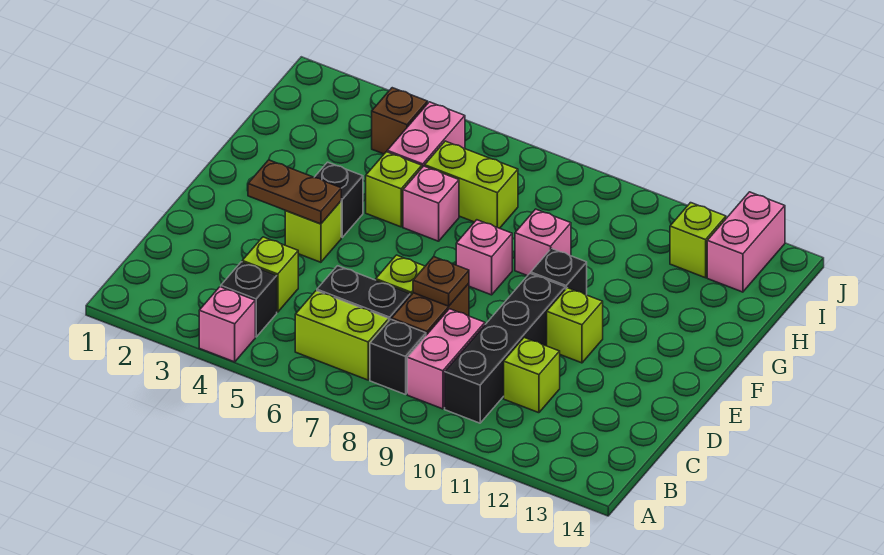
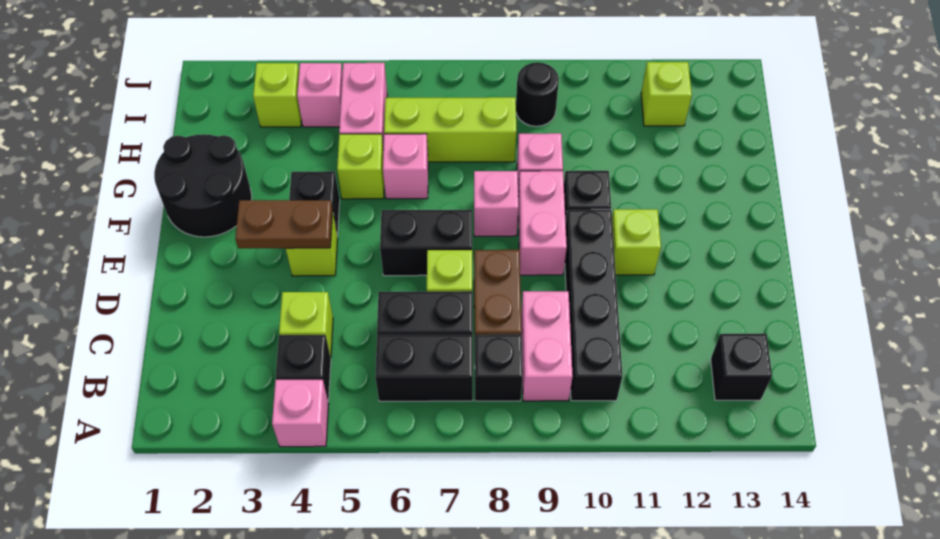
lime 1x2 brick [295,291,389,380] -> black 1x2 brick [375,335,473,401]
none -> black 1x1 brick [711,334,772,400]
lime 1x1 brick [504,338,560,413] -> lime 1x1 brick moved to [253,63,302,127]
brown 1x1 plate [413,257,469,306] -> none
none -> black 1x2 brick [380,210,472,276]
none -> black 2x2 round brick [154,134,252,237]
lime 1x2 brick [425,141,518,228] -> lime 1x3 brick [384,97,516,162]
brown 1x1 brick [372,88,428,154] -> pink 1x1 brick [297,63,343,127]
none -> black 1x1 round brick [516,62,559,126]
pink 1x2 brick [707,192,785,292] -> pink 1x2 brick moved to [518,171,567,275]

